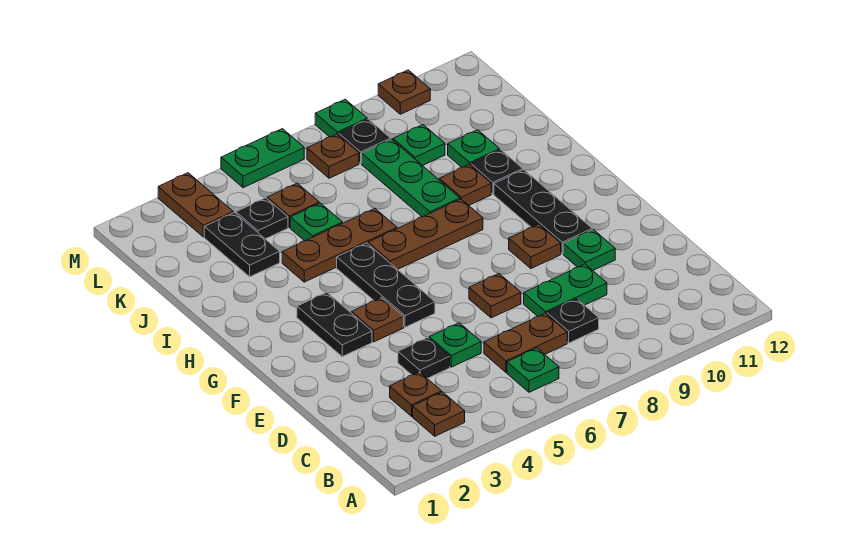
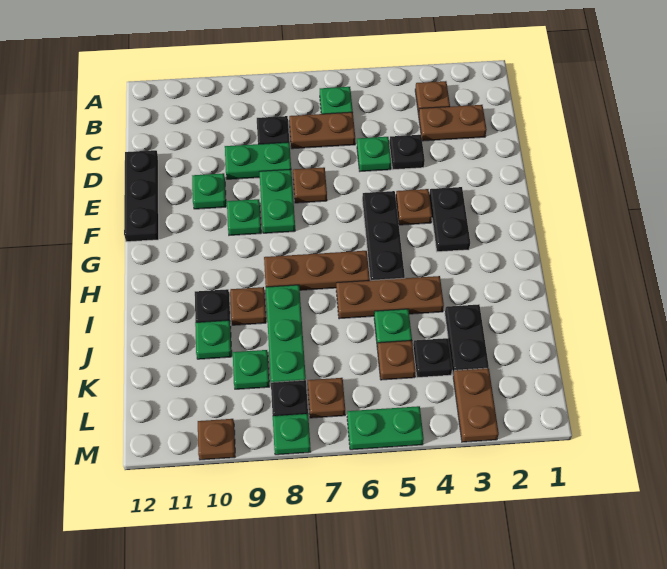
brown 1x1 plate [390,372,442,416] -> brown 1x2 plate [419,105,487,141]
none -> green 1x2 plate [259,169,295,233]
brown 1x1 plate [509,224,561,268] -> green 1x1 plate [227,199,261,235]
black 1x3 plate [494,170,592,254] -> black 1x3 plate moved to [124,150,159,242]

